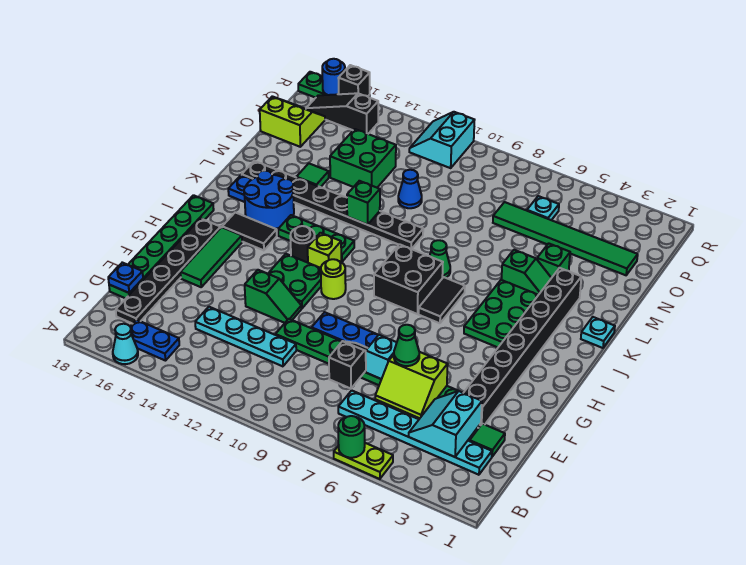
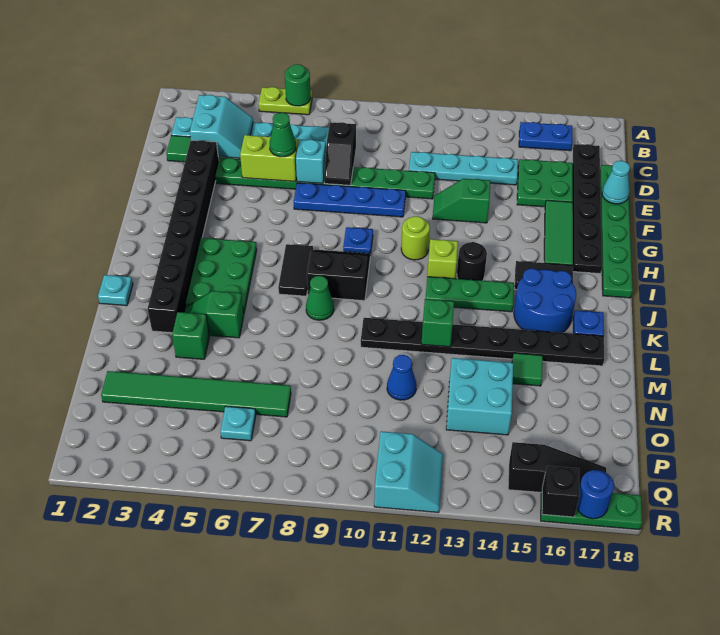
cyan 1x1 cone [113,324,138,364] -> cyan 1x1 cone moved to [602,161,630,204]
blue 1x1 plate [108,263,143,293] -> blue 1x1 plate moved to [343,227,373,256]
green 2x2 plate [268,254,321,308] -> green 2x2 plate moved to [517,159,573,207]
black 2x2 brick [374,244,443,314] -> black 2x2 slope [307,250,370,301]
green 2x2 brick [330,129,396,188] -> cyan 2x2 brick [446,358,513,435]
lime 2x2 slope [260,96,325,147] -> none

